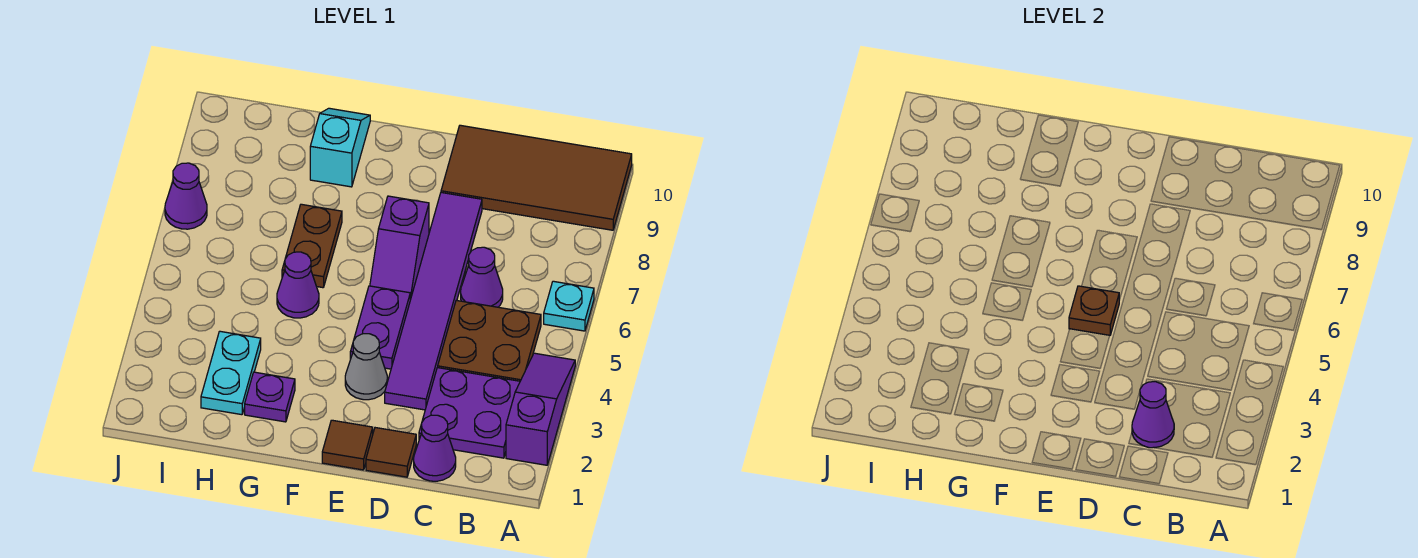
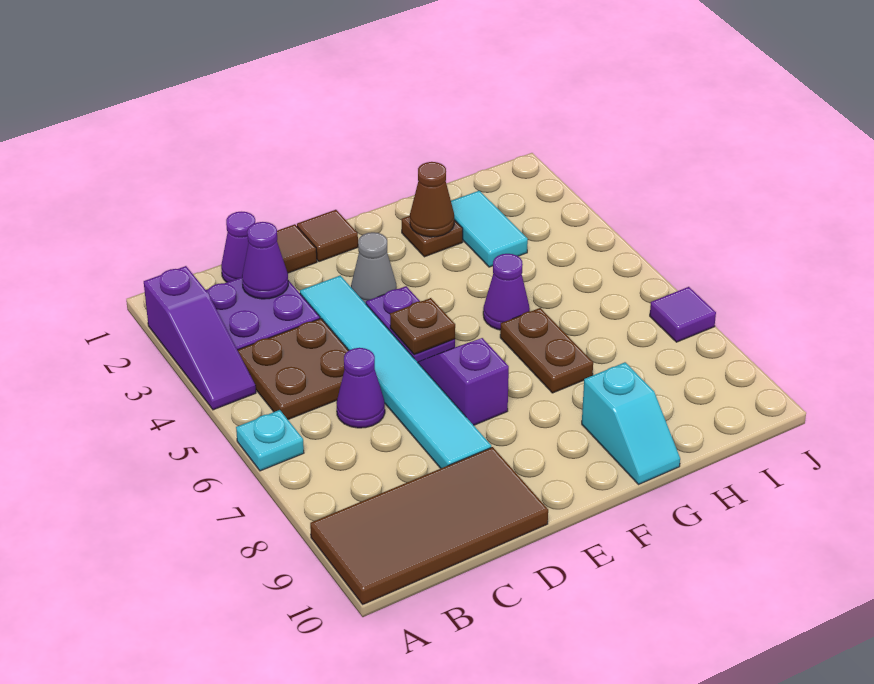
purple 1x6 tile [385,193,482,410] -> cyan 1x6 tile [300,276,491,468]
purple 1x1 plate [245,372,295,422] -> brown 1x1 plate [402,216,463,257]
none -> brown 1x1 cone [410,162,454,237]
cyan 1x2 plate [201,331,261,415] -> cyan 1x2 tile [451,191,528,267]
purple 1x1 cone [165,163,207,229] -> purple 1x1 tile [650,287,716,342]

